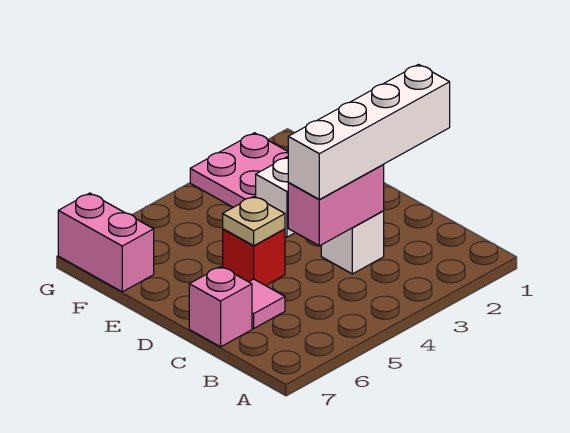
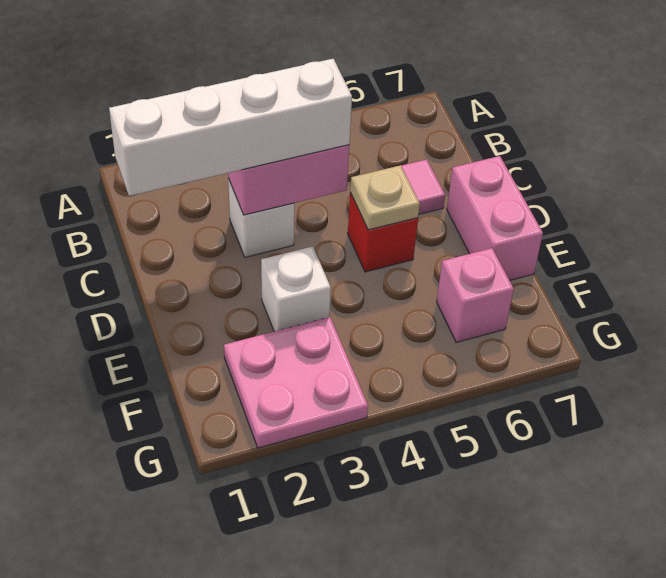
pink 1x1 brick [189,267,252,347] -> pink 1x1 brick moved to [437,248,514,342]
pink 1x2 brick [58,193,154,292] -> pink 1x2 brick moved to [447,156,543,281]

